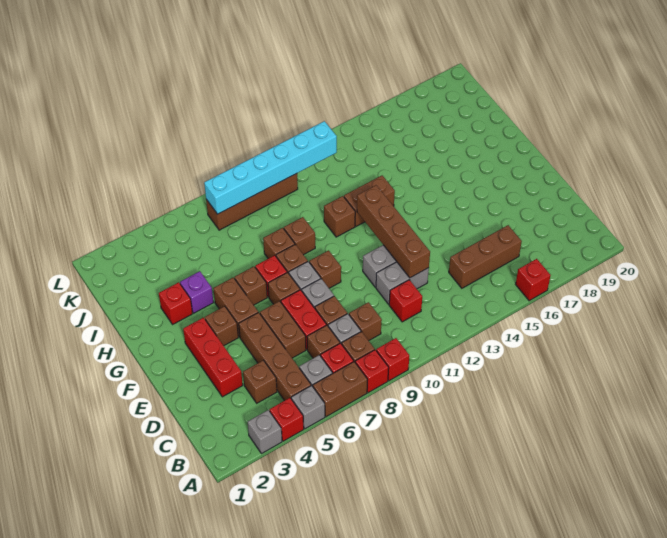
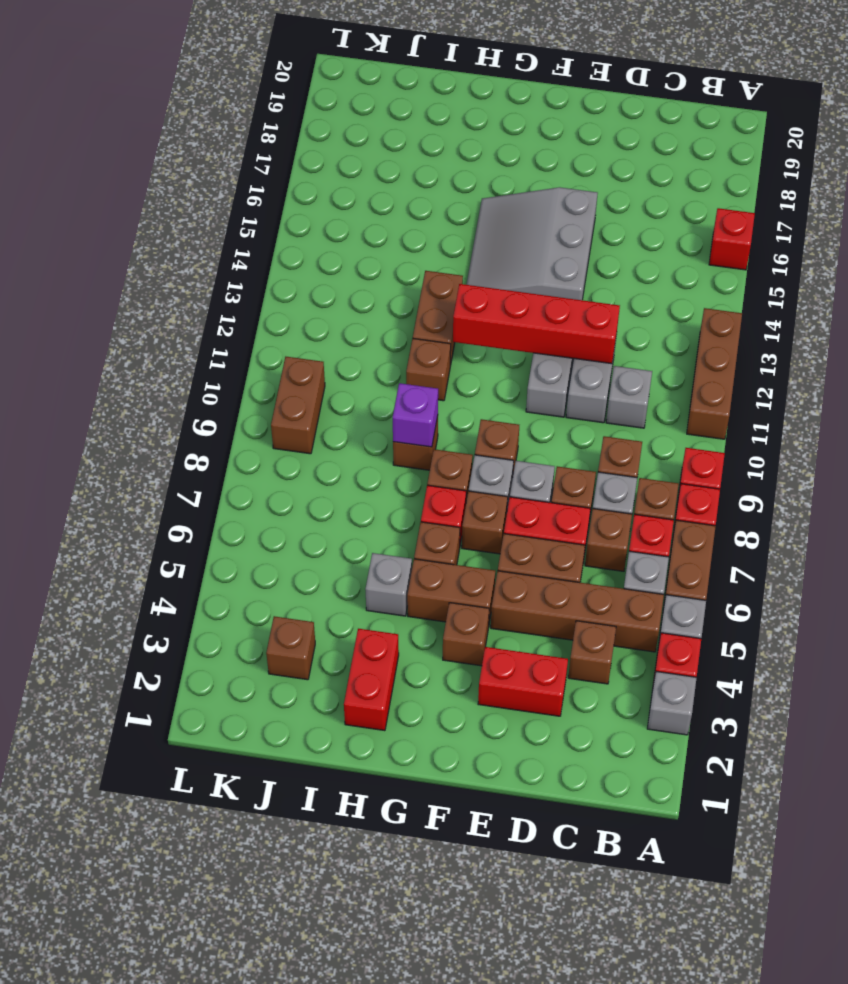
red 1x1 brick [389,280,422,322] -> grey 1x1 brick [606,366,652,428]
brown 1x3 brick [449,225,522,288] -> brown 1x3 brick moved to [687,308,742,439]
red 1x3 brick [183,317,243,397] -> red 1x2 brick [478,647,568,716]
brown 1x4 brick [357,185,430,278] -> red 1x4 brick [453,284,620,364]
none -> grey 3x3 slope [466,187,598,300]
red 1x1 brick [159,282,193,324] -> red 1x2 brick [344,629,399,731]
purple 1x1 brick [180,271,213,313] -> purple 1x1 brick moved to [393,383,438,447]
none -> grey 1x1 brick [365,553,412,616]
brown 1x1 brick [263,228,295,259] -> brown 1x1 brick moved to [266,616,315,680]
brown 1x4 brick [206,173,298,230] -> brown 1x2 brick [271,357,325,454]
cyan 1x6 brick [204,121,337,214] -> none

